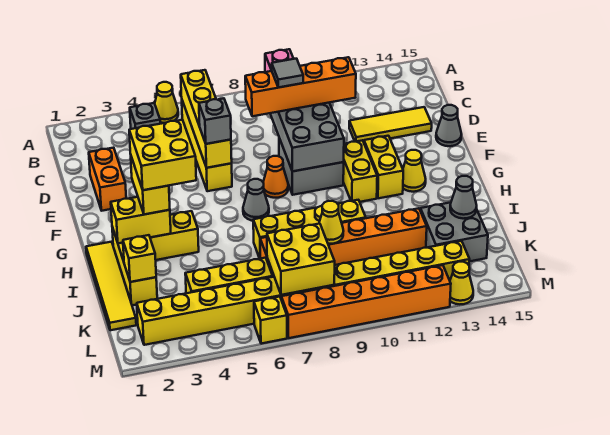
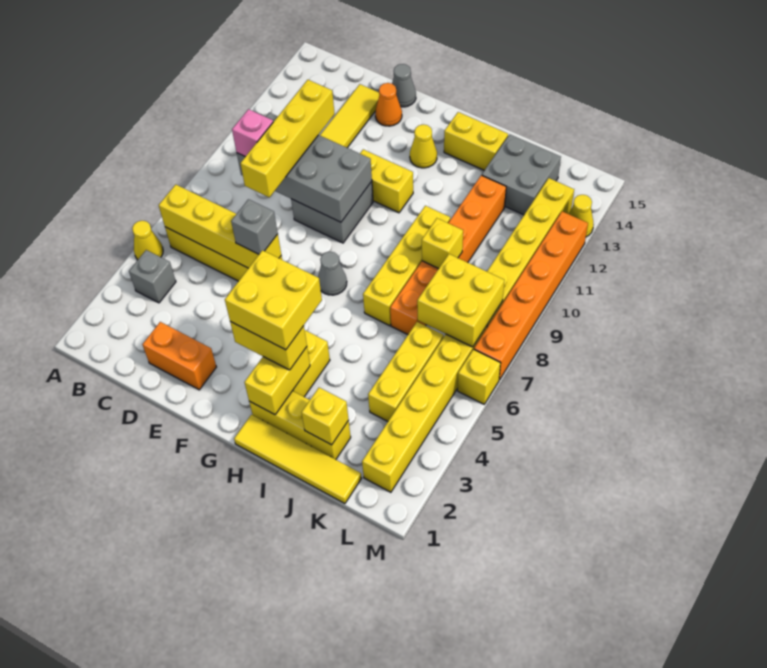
orange 1x4 brick [245,57,356,116] -> yellow 1x4 brick [240,80,335,197]
grey 1x1 tile [272,59,303,87] -> none
orange 1x1 cone [263,156,288,198] -> orange 1x1 cone moved to [375,83,402,126]
yellow 1x2 brick [364,136,403,198] -> yellow 1x2 brick moved to [444,112,508,170]
yellow 1x1 cone [319,201,343,244] -> yellow 1x1 brick [422,218,463,269]
grey 1x1 cone [450,176,477,219] -> none

